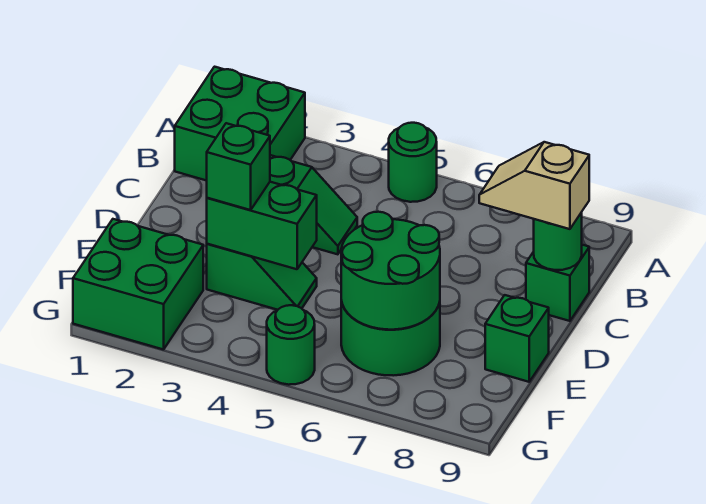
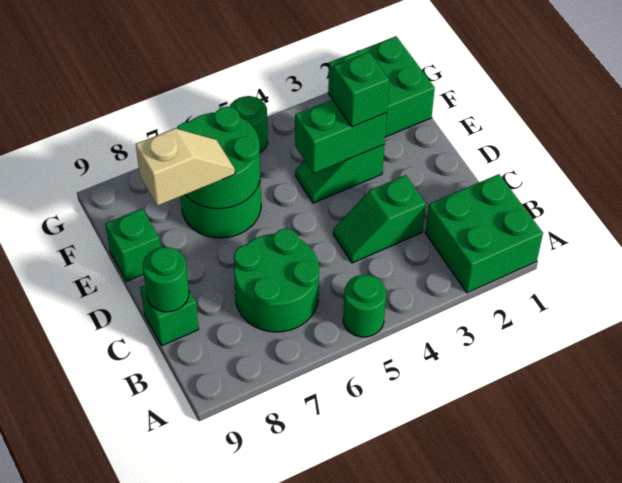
none -> green 2x2 round brick [234,229,319,332]
tan 1x2 slope [479,142,589,229] -> tan 1x2 slope moved to [136,128,235,206]

